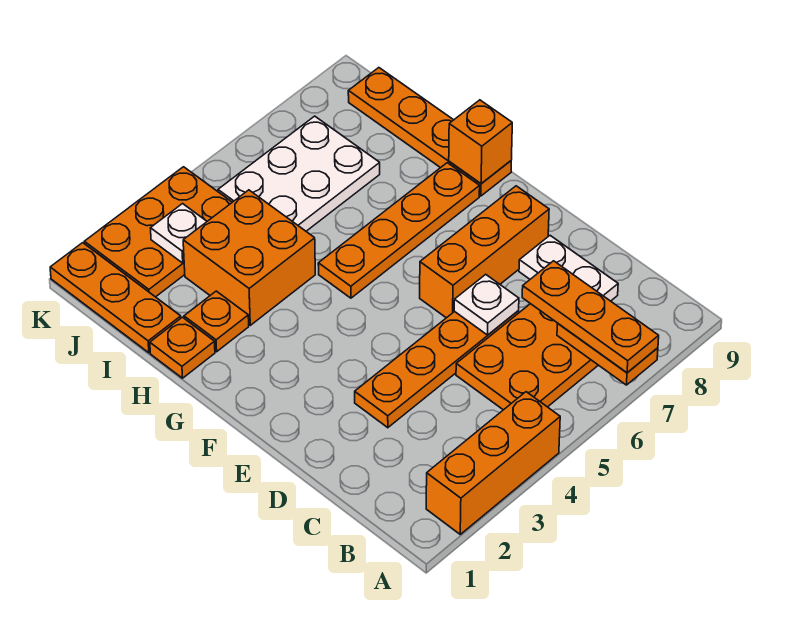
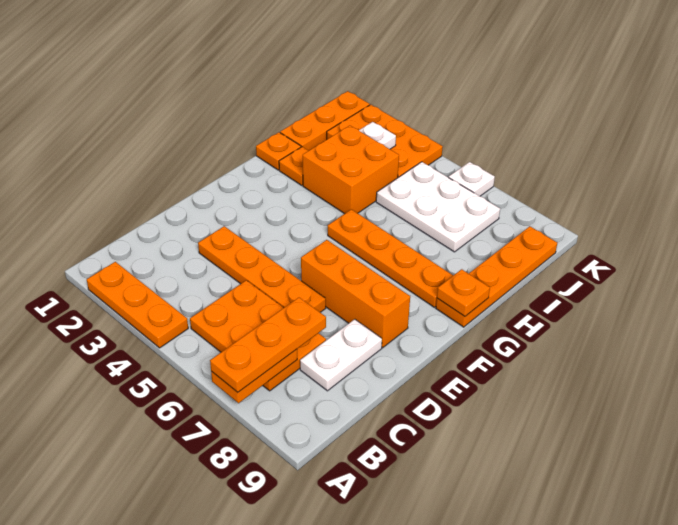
orange 1x3 brick [426,392,560,534] -> orange 1x3 plate [87,262,188,348]
white 1x1 plate [454,274,519,335] -> white 1x1 plate moved to [448,162,495,196]
orange 1x1 brick [449,100,512,184] -> orange 1x1 plate [437,269,490,316]

